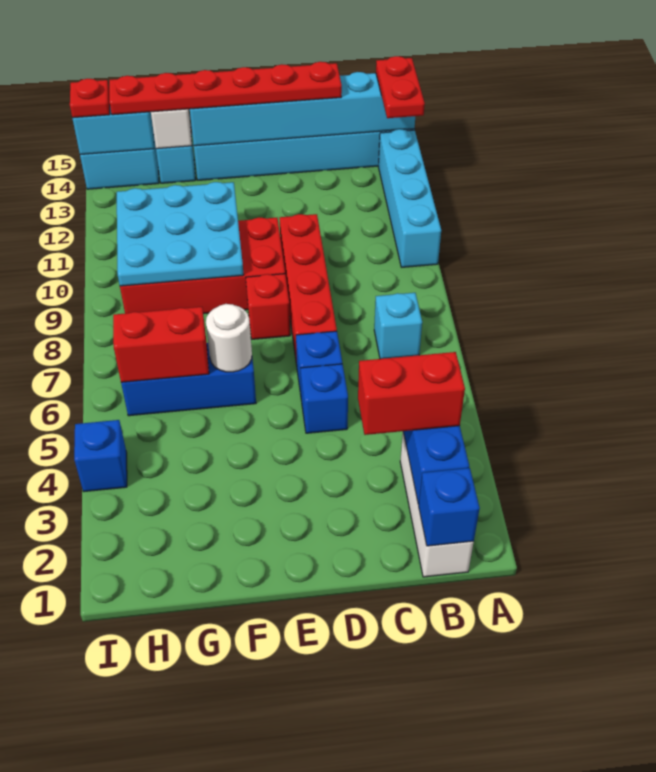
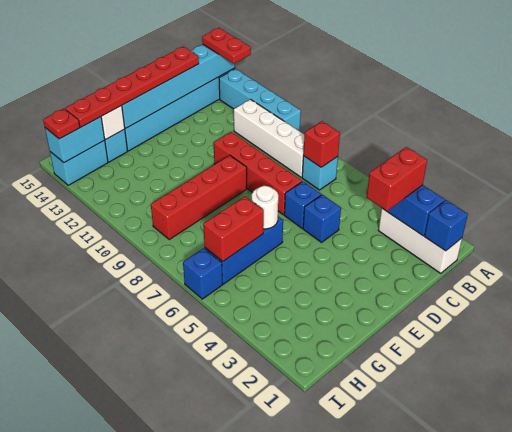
none -> white 1x4 brick [234,99,304,177]
red 1x1 brick [246,274,290,339] -> red 1x1 brick moved to [303,121,340,167]
red 2x4 brick [120,218,285,314] -> red 1x4 brick [151,155,247,239]
cyan 3x3 plate [117,182,244,286] -> none
blue 1x1 brick [74,420,127,492] -> blue 1x1 brick moved to [183,248,223,299]

